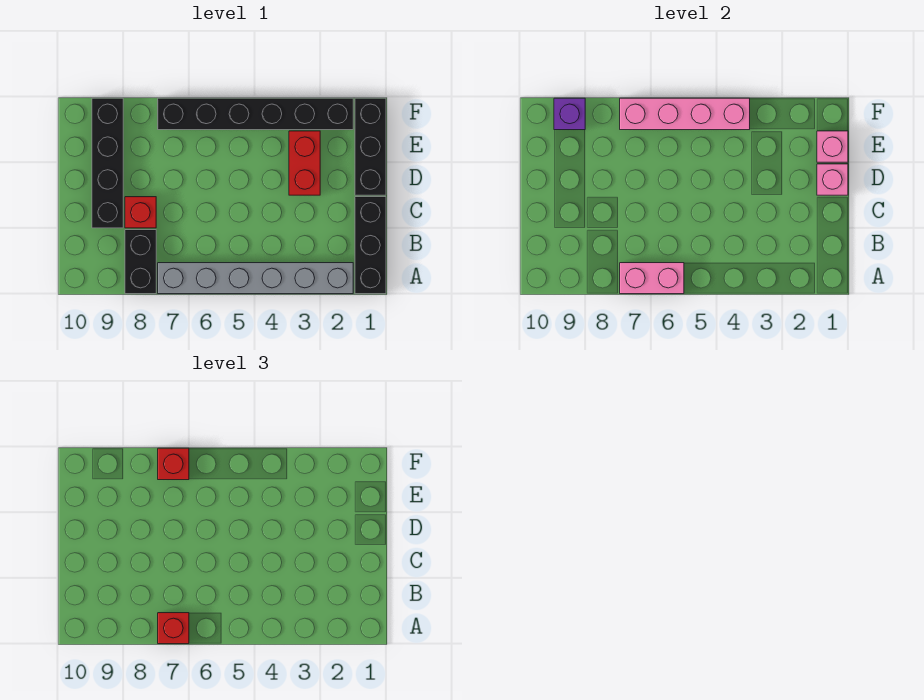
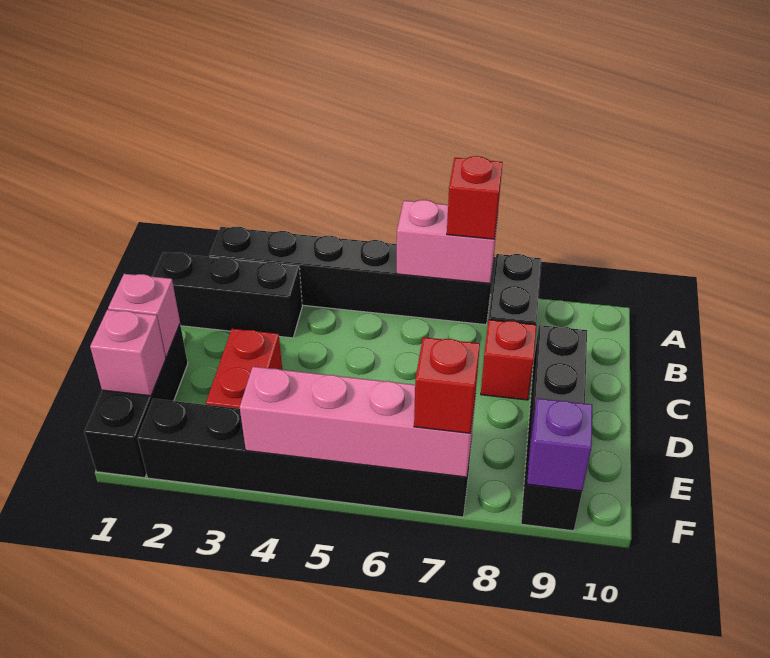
black 1x3 brick [355,197,386,294] -> black 1x3 brick turned to [152,252,302,338]
grey 1x6 brick [158,263,353,294] -> black 1x6 brick [209,226,493,325]

